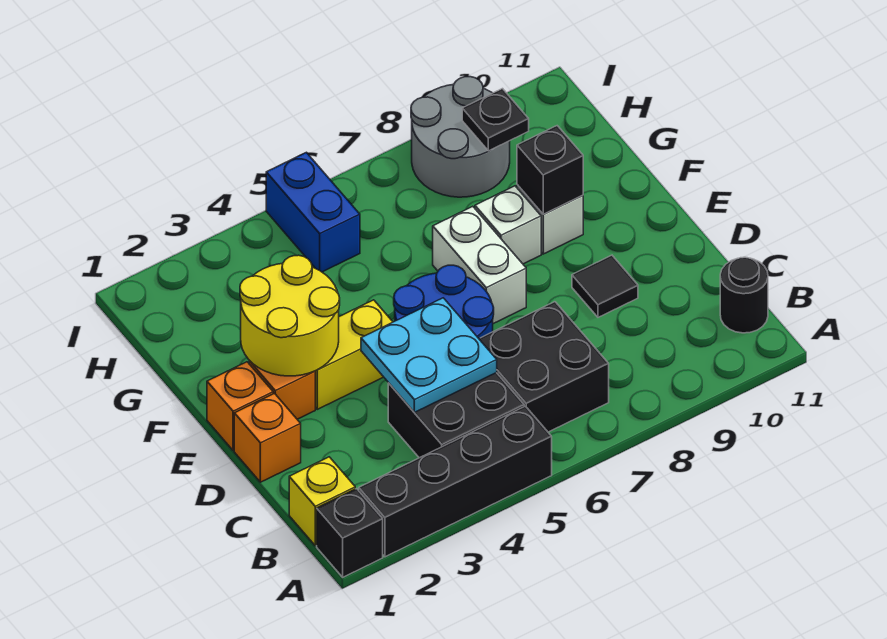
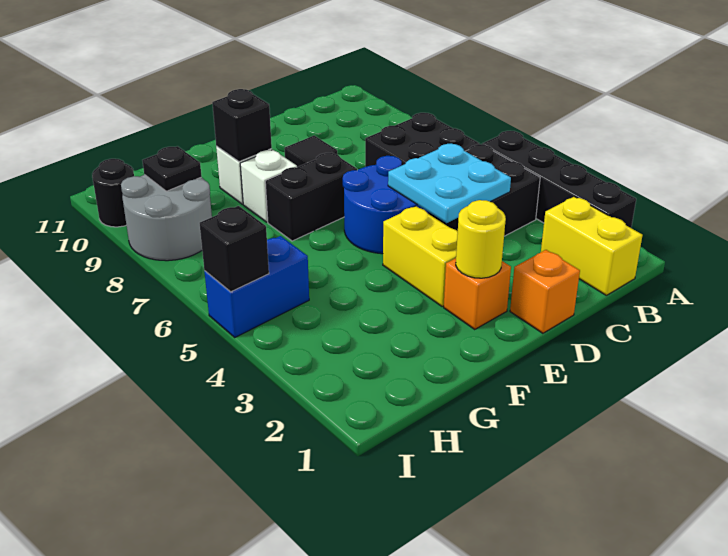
black 1x1 brick [317,489,383,577] -> black 1x1 brick moved to [200,206,269,292]
yellow 1x1 brick [289,457,355,546] -> yellow 1x2 brick [541,197,643,295]
black 1x1 round brick [720,257,768,333] -> black 1x1 round brick moved to [92,159,134,227]
orange 1x1 brick [207,362,273,451] -> none
yellow 2x2 round brick [240,255,340,376] -> yellow 1x1 round brick [456,200,506,278]
white 1x2 brick [433,206,526,324] -> black 1x2 brick [265,152,357,241]

